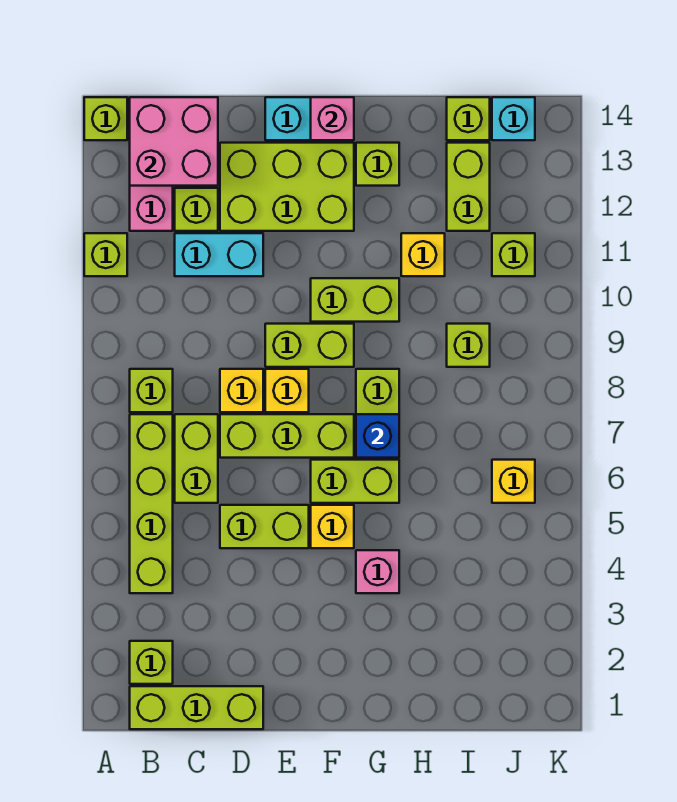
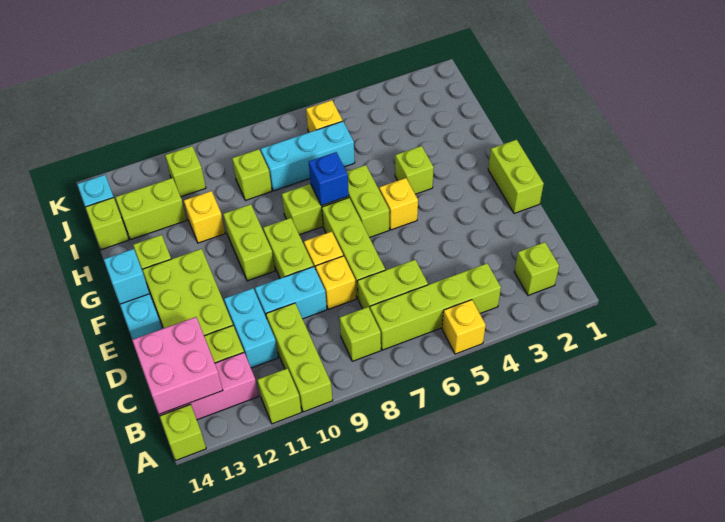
none -> yellow 1x1 brick [442,300,486,354]
lime 1x3 brick [130,686,263,729] -> lime 1x3 brick moved to [266,303,333,412]
lime 1x2 brick [220,505,309,548] -> lime 1x2 brick moved to [488,140,544,213]
none -> cyan 1x2 brick [255,267,327,319]
pink 1x1 brick [311,97,354,140] -> cyan 1x1 brick [104,249,150,304]
pink 1x1 brick [356,550,399,593] -> lime 1x1 brick [395,146,434,194]
none -> cyan 1x3 brick [261,121,355,191]

